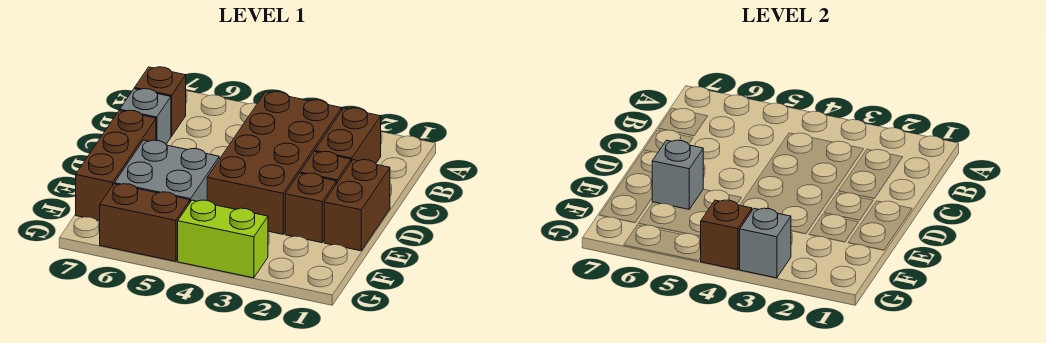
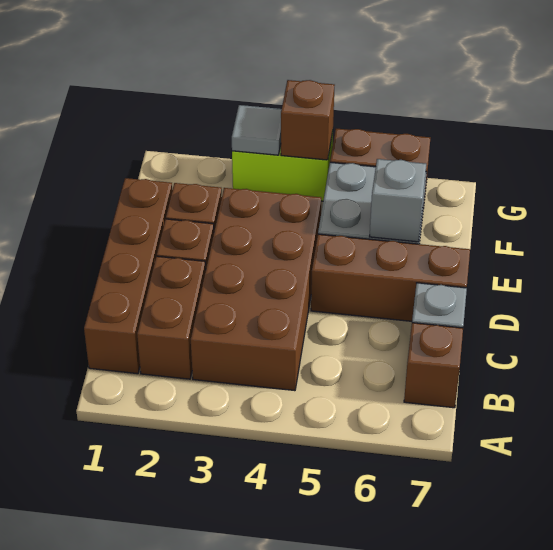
brown 1x2 brick [324,160,390,251] -> brown 1x4 brick [84,178,172,374]
brown 1x3 brick [76,110,156,221] -> brown 1x3 brick turned to [311,234,470,321]
grey 1x1 brick [739,208,791,278] -> grey 1x1 tile [232,105,282,155]

